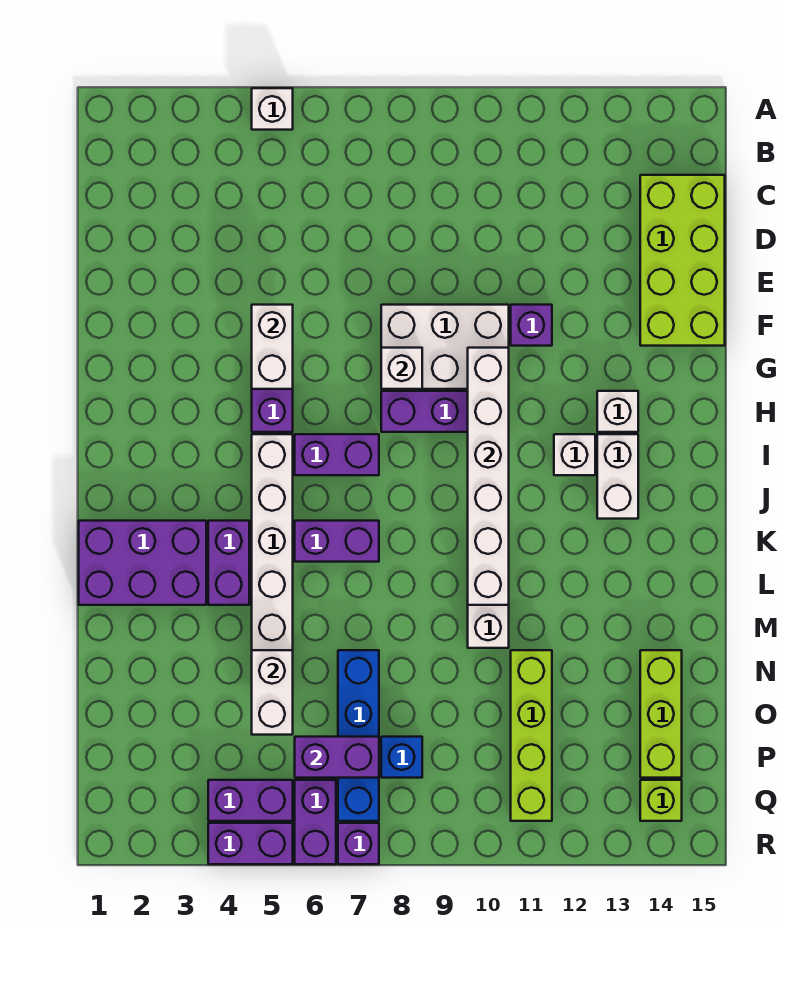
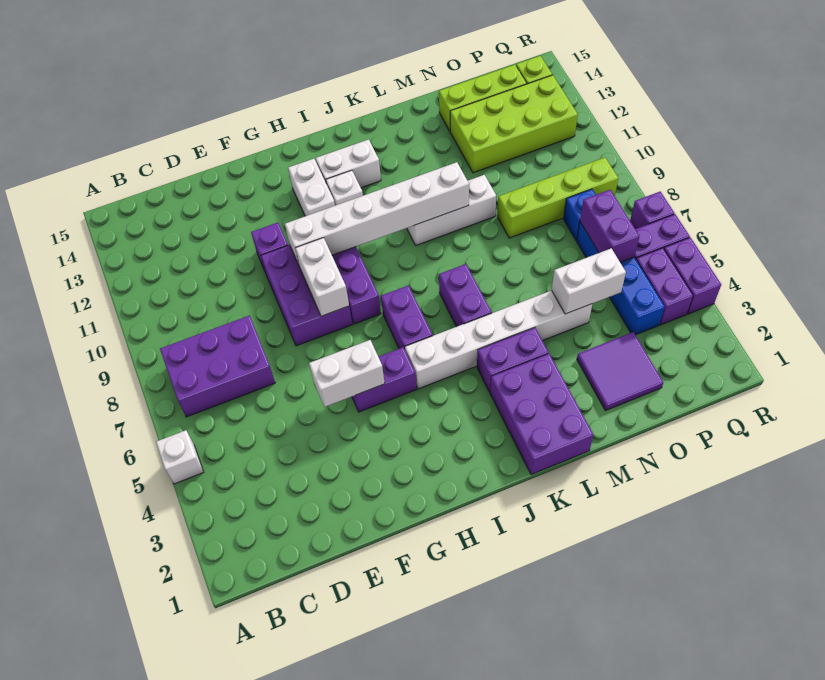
none -> purple 2x3 brick [160,316,275,417]
lime 2x4 brick [640,175,725,346] -> lime 2x4 brick moved to [450,75,578,173]
white 2x3 brick [381,305,509,389] -> purple 2x3 brick [261,245,352,346]
white 1x1 brick [381,348,422,389] -> white 1x2 brick [295,238,349,316]
white 1x1 brick [597,391,638,432] -> white 1x2 brick [288,159,335,216]
none -> purple 2x2 tile [577,332,663,411]
blue 1x4 brick [338,650,379,821] -> blue 1x4 brick turned to [577,222,665,335]
lime 1x4 brick [511,650,552,821] -> lime 1x4 brick moved to [497,157,618,238]

